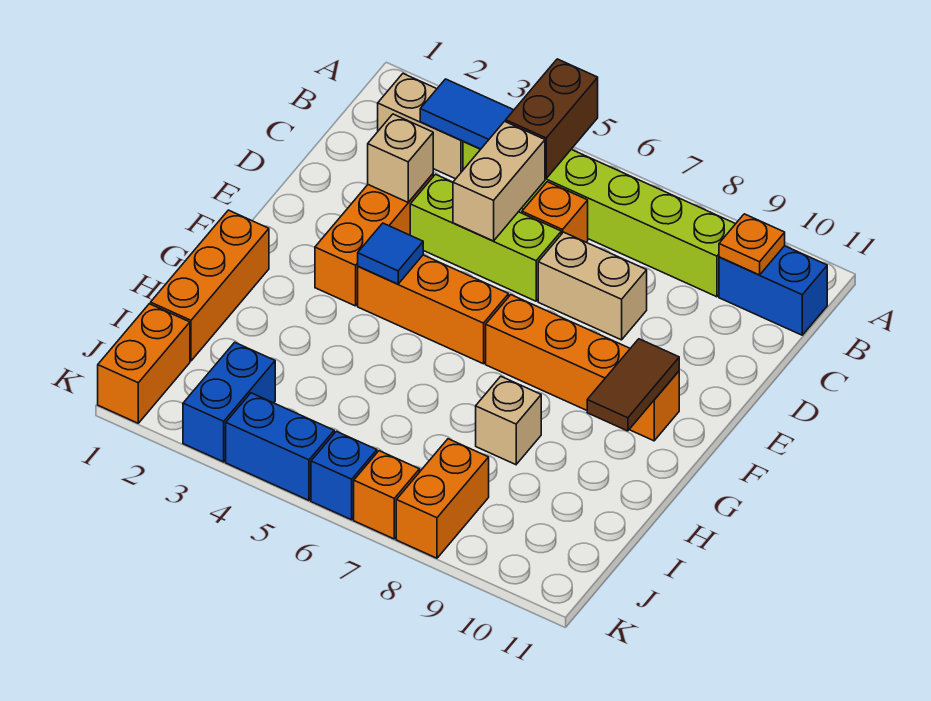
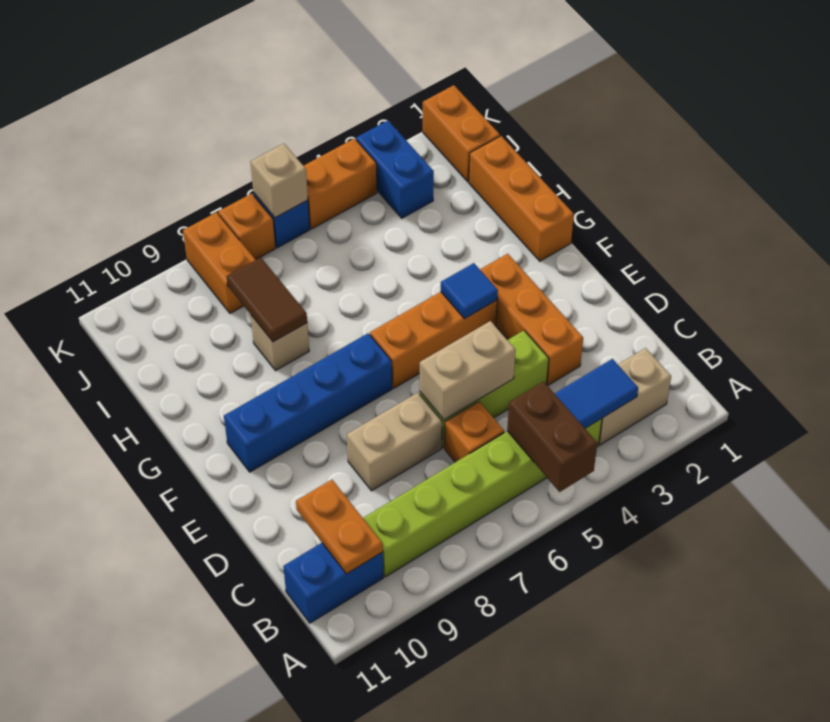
orange 1x1 plate [719,214,785,275] -> orange 1x2 plate [296,480,383,574]
tan 1x2 brick [453,121,545,241] -> tan 1x2 brick turned to [420,321,516,420]
tan 1x1 brick [368,114,433,202] -> tan 1x1 brick moved to [250,144,308,218]
orange 1x4 brick [486,295,679,441] -> blue 1x4 brick [224,333,392,472]
brown 1x2 tile [587,339,679,431] -> brown 1x2 tile moved to [227,257,307,342]
blue 1x2 brick [226,393,334,500] -> orange 1x2 brick [304,138,377,229]

